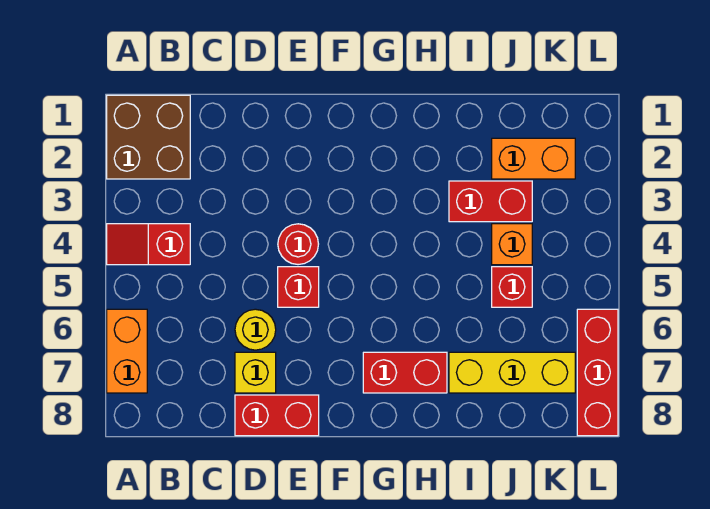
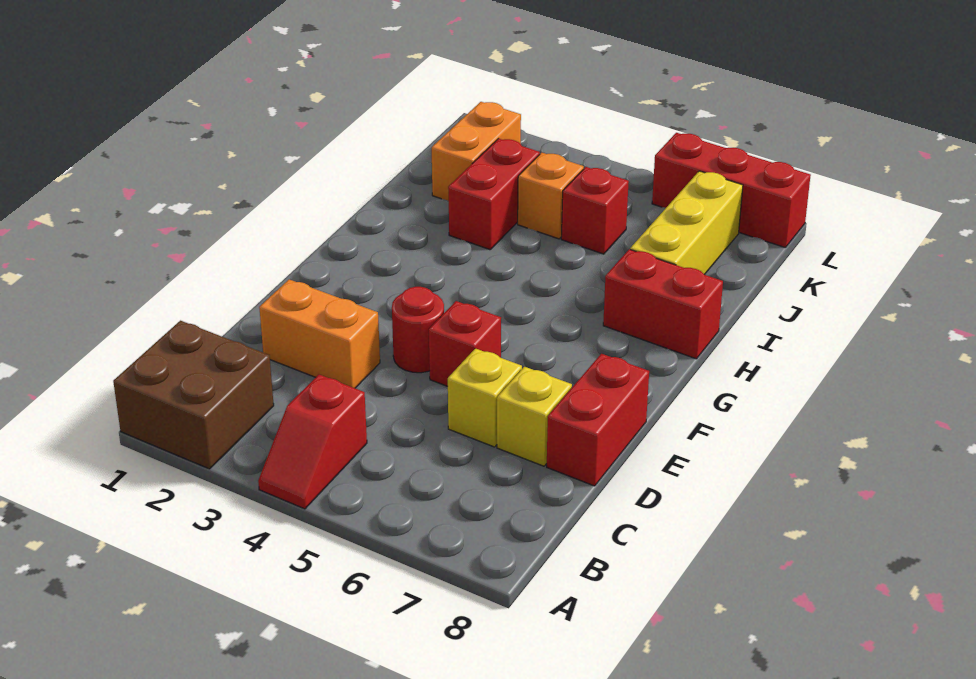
orange 1x2 brick [107,309,147,393] -> orange 1x2 brick moved to [259,279,380,388]
yellow 1x1 round brick [235,309,276,350] -> yellow 1x1 brick [448,348,522,447]
red 1x2 brick [363,352,447,393] -> red 1x2 brick turned to [603,249,723,359]

